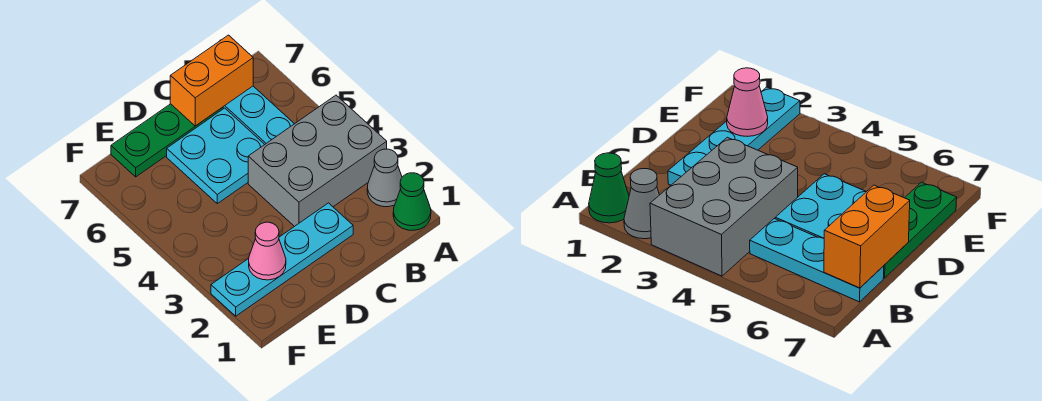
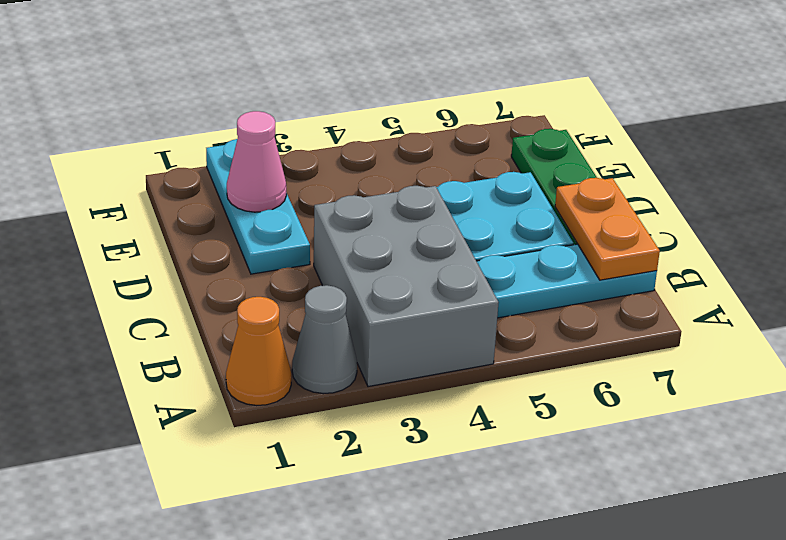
green 1x1 cone [393,173,431,230] -> orange 1x1 cone [226,297,291,405]
orange 1x2 brick [170,35,253,126] -> orange 1x2 plate [555,178,660,280]
cyan 1x4 plate [211,203,353,316] -> cyan 1x3 plate [206,139,310,274]

